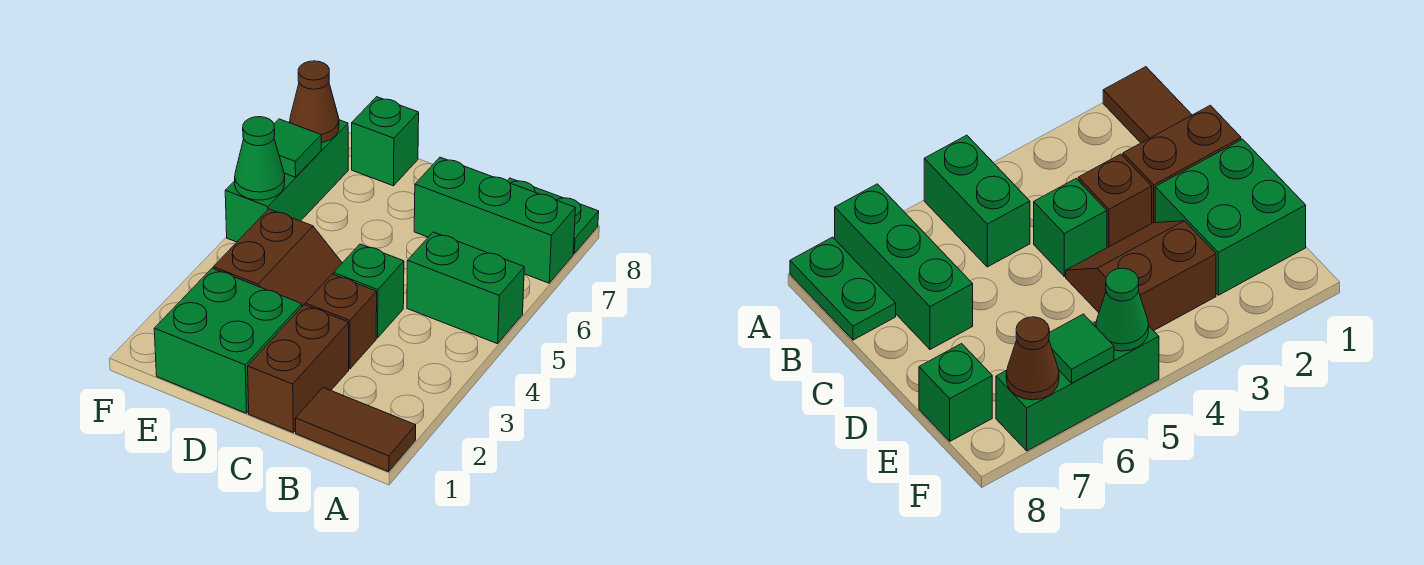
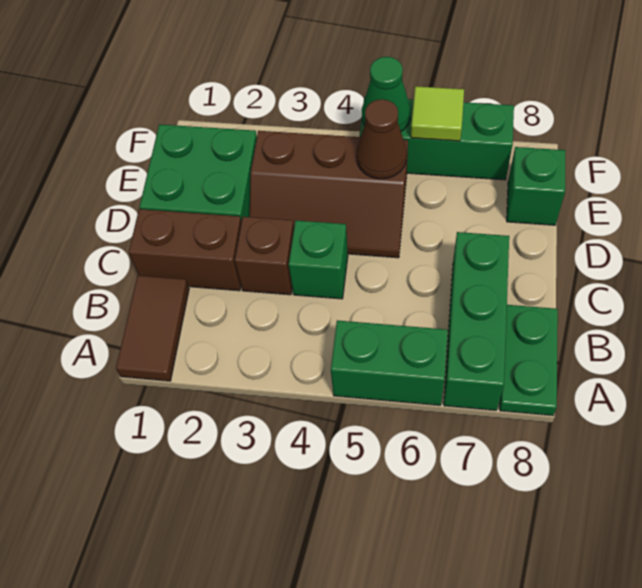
green 1x2 brick [407,232,524,344] -> green 1x2 brick turned to [331,320,448,405]
brown 2x2 slope [213,209,342,306] -> brown 2x3 slope [250,131,408,258]
green 1x1 tile [274,119,321,177] -> lime 1x1 tile [411,86,464,141]
brown 1x1 cone [290,61,339,143] -> brown 1x1 cone moved to [357,99,406,179]

